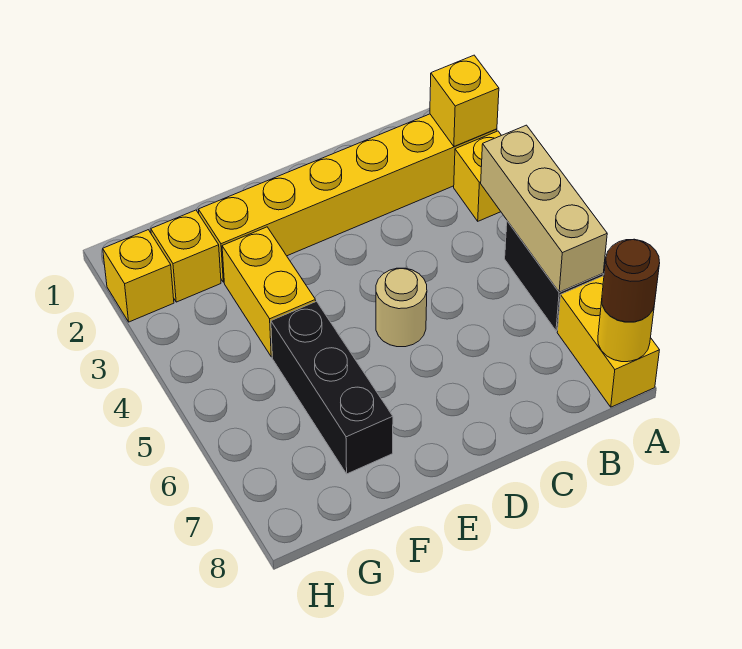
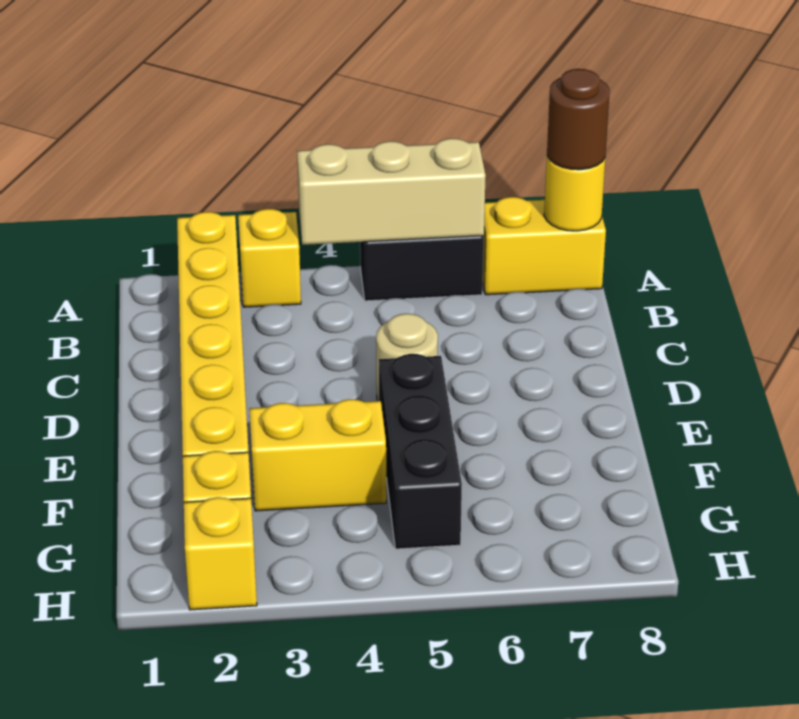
yellow 1x1 brick [430,55,499,146] -> none
black 1x3 brick [271,301,393,474] -> black 1x3 brick turned to [379,354,462,549]

